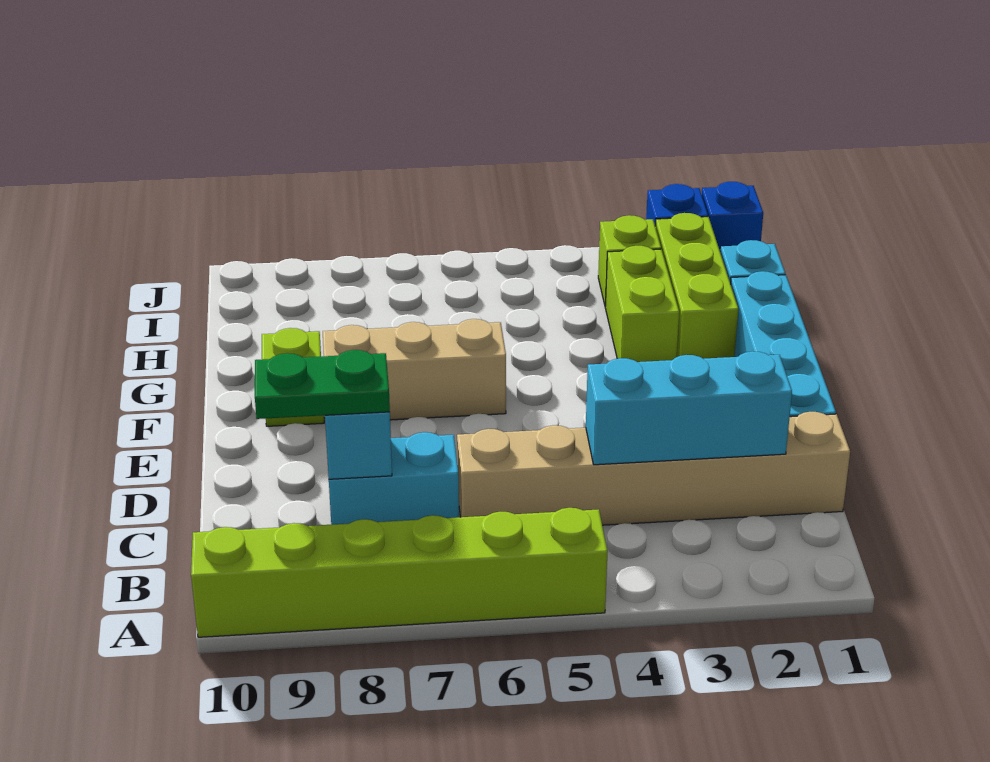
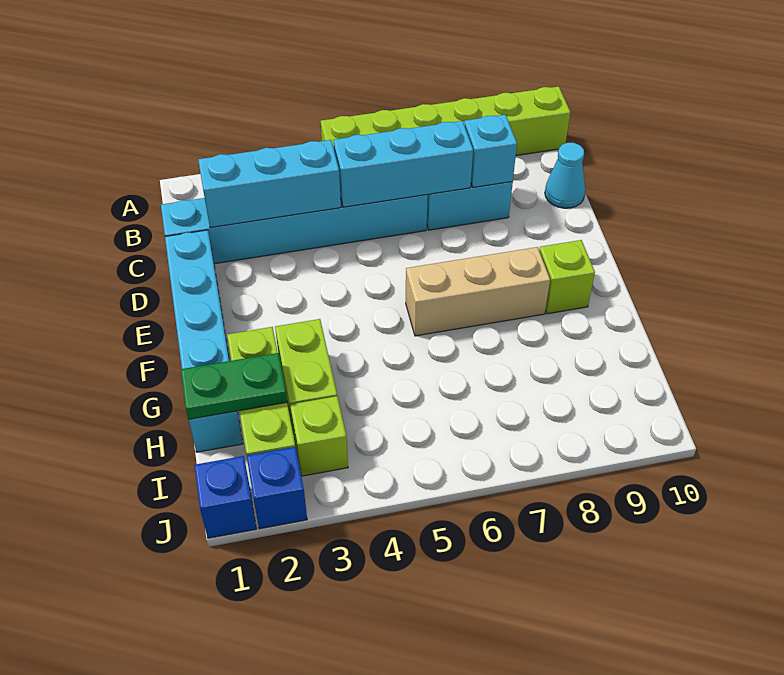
tan 1x6 brick [457,412,850,525] -> cyan 1x6 brick [161,195,428,264]
none -> cyan 1x3 brick [334,121,473,207]
green 1x2 plate [255,350,390,419] -> green 1x2 plate moved to [181,353,287,419]
none -> cyan 1x1 cone [545,143,585,208]

